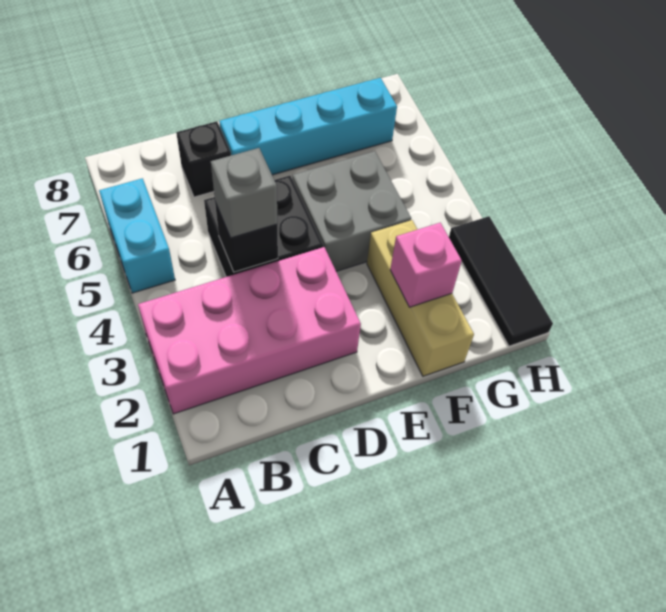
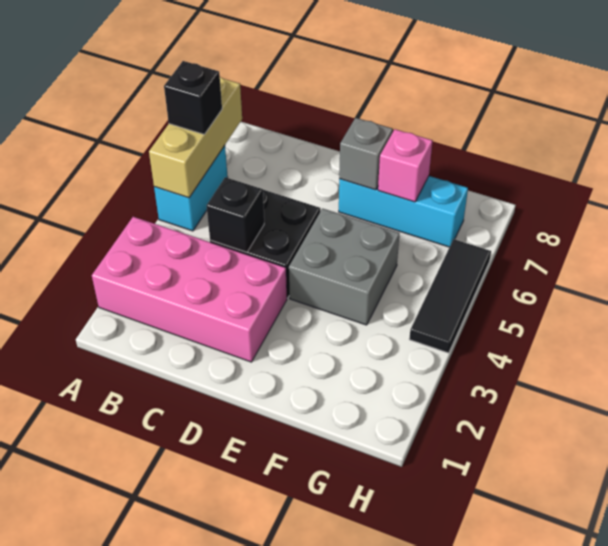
grey 1x1 brick [211,148,277,238] -> grey 1x1 brick moved to [339,118,393,190]
black 1x1 brick [176,121,231,197] -> black 1x1 brick moved to [164,61,222,134]
cyan 1x4 brick [219,78,397,175] -> cyan 1x3 brick [339,176,468,247]
tan 1x3 brick [367,220,474,376] -> tan 1x3 brick moved to [149,77,242,198]
pink 1x1 brick [390,223,462,307] -> pink 1x1 brick moved to [378,129,432,202]
black 1x3 tile [449,216,553,346] -> black 1x3 tile moved to [409,239,491,353]

